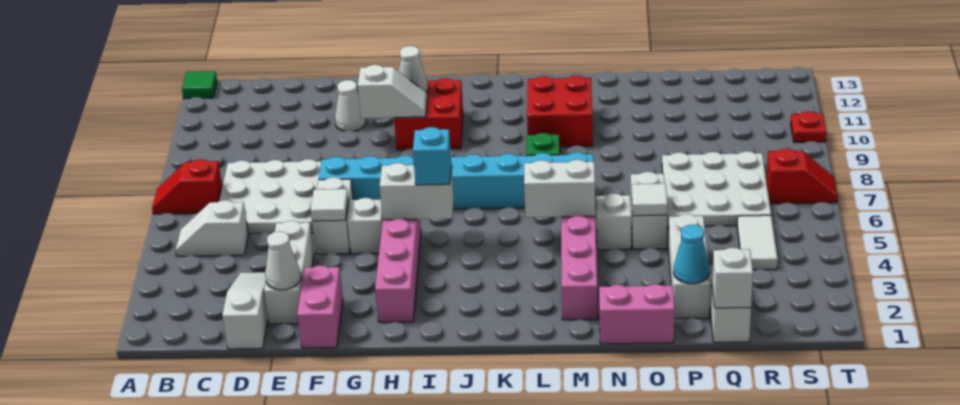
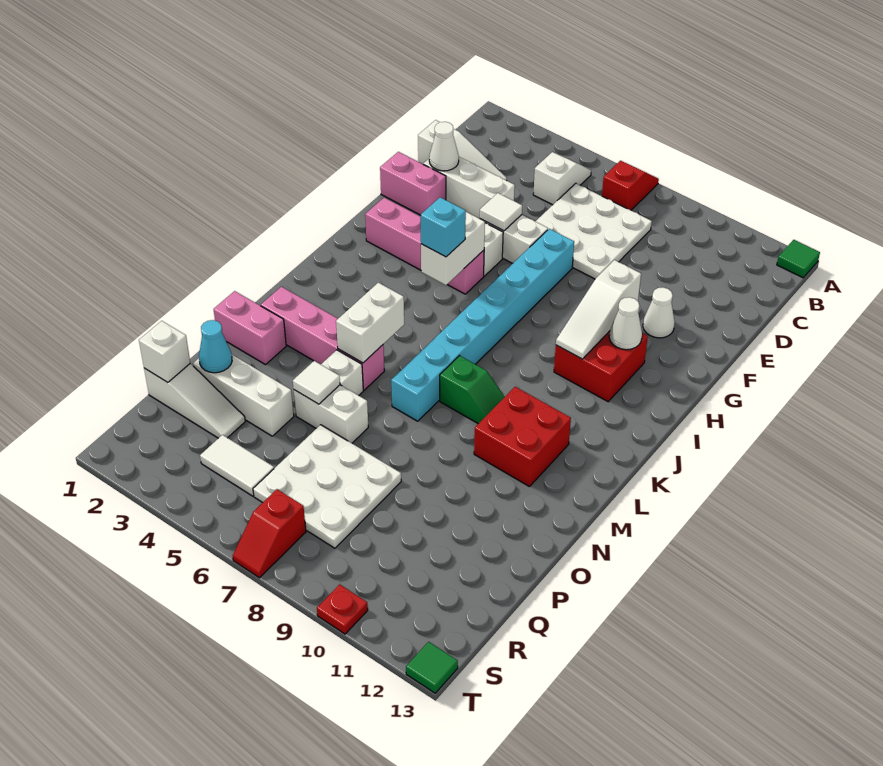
white 1x2 slope [358,65,427,118] -> white 1x3 slope [556,260,641,359]
pink 1x2 brick [599,284,674,344] -> pink 1x2 brick turned to [214,291,286,365]
none -> green 1x1 tile [406,642,458,693]

